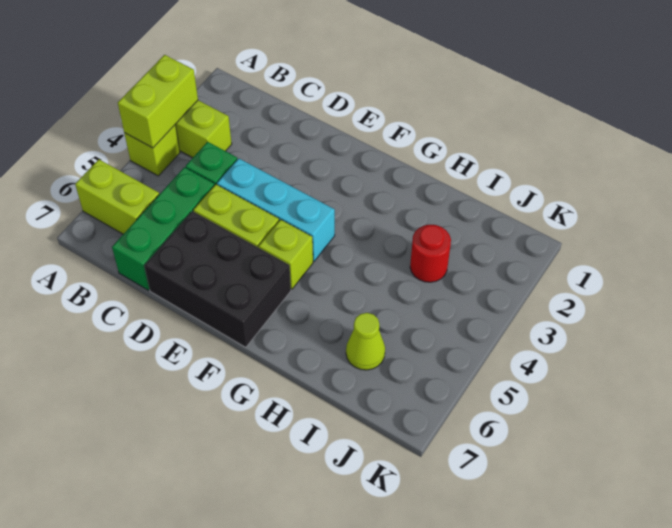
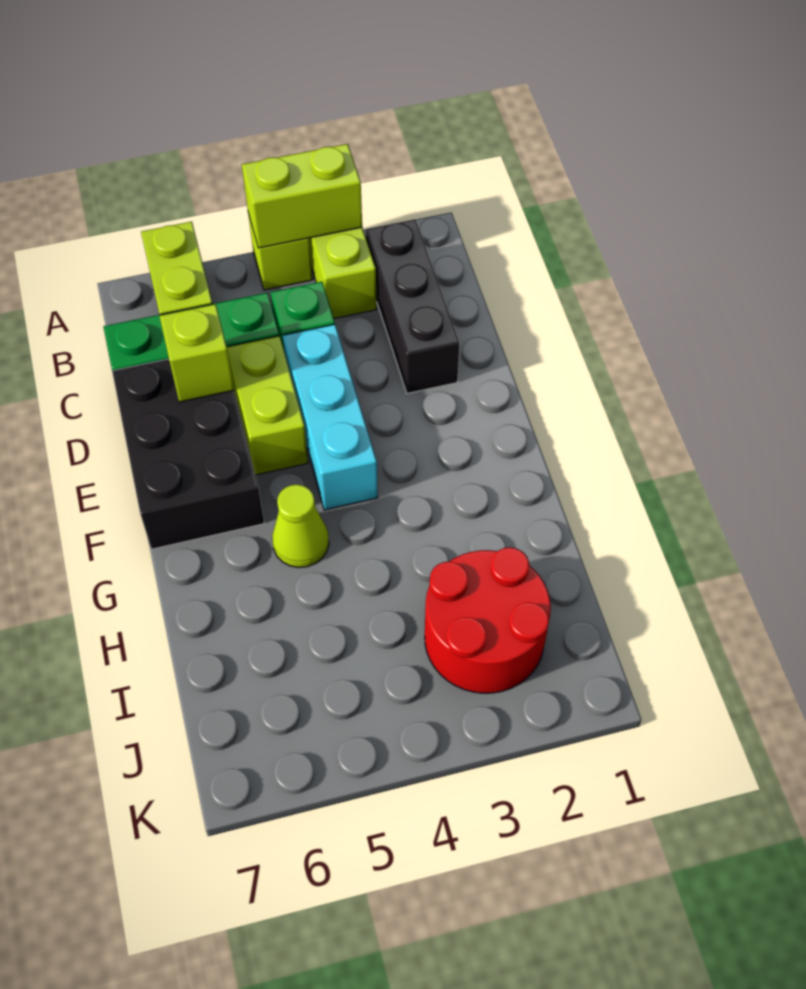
none -> black 1x3 brick [366,219,460,393]
lime 1x1 brick [259,220,313,289] -> lime 1x1 brick moved to [160,304,234,402]
red 1x1 round brick [410,225,451,282] -> red 2x2 round brick [425,547,551,693]
lime 1x1 cone [346,313,385,370] -> lime 1x1 cone moved to [272,485,329,568]

